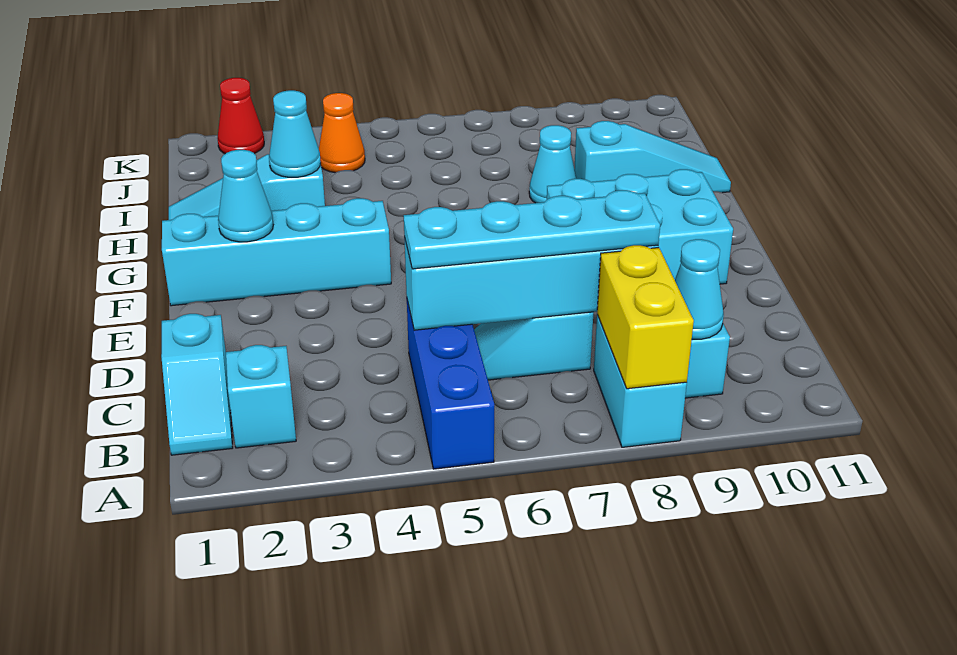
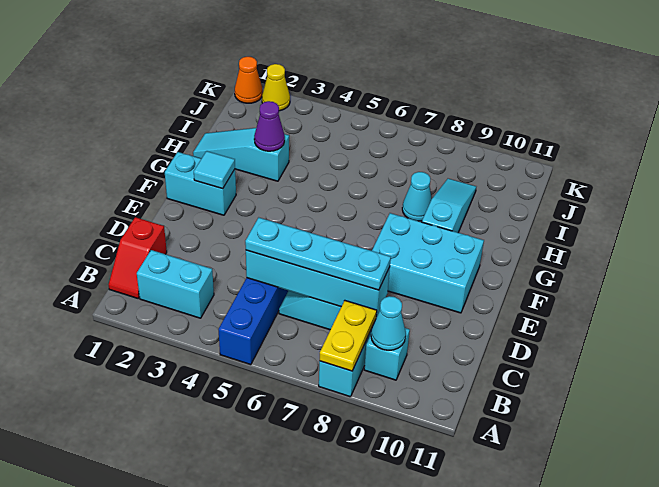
yellow 1x2 brick [597,245,694,389] -> yellow 1x2 plate [320,301,377,371]
cyan 1x2 slope [161,314,233,455] -> red 1x2 slope [109,217,167,298]
cyan 1x1 brick [226,345,296,448] -> cyan 1x2 brick [137,250,214,318]
cyan 1x4 brick [162,198,391,306] -> cyan 1x2 brick [165,152,236,215]
cyan 1x1 cone [218,150,273,242] -> cyan 1x1 tile [194,151,235,189]
cyan 1x1 cone [269,90,321,177] -> purple 1x1 cone [254,101,285,151]
cyan 1x3 slope [574,121,731,193] -> cyan 1x3 slope turned to [422,179,476,233]
orange 1x1 cone [319,93,365,173] -> orange 1x1 cone moved to [235,57,263,103]
red 1x1 cone [217,78,264,154] -> yellow 1x1 cone [262,64,290,111]

